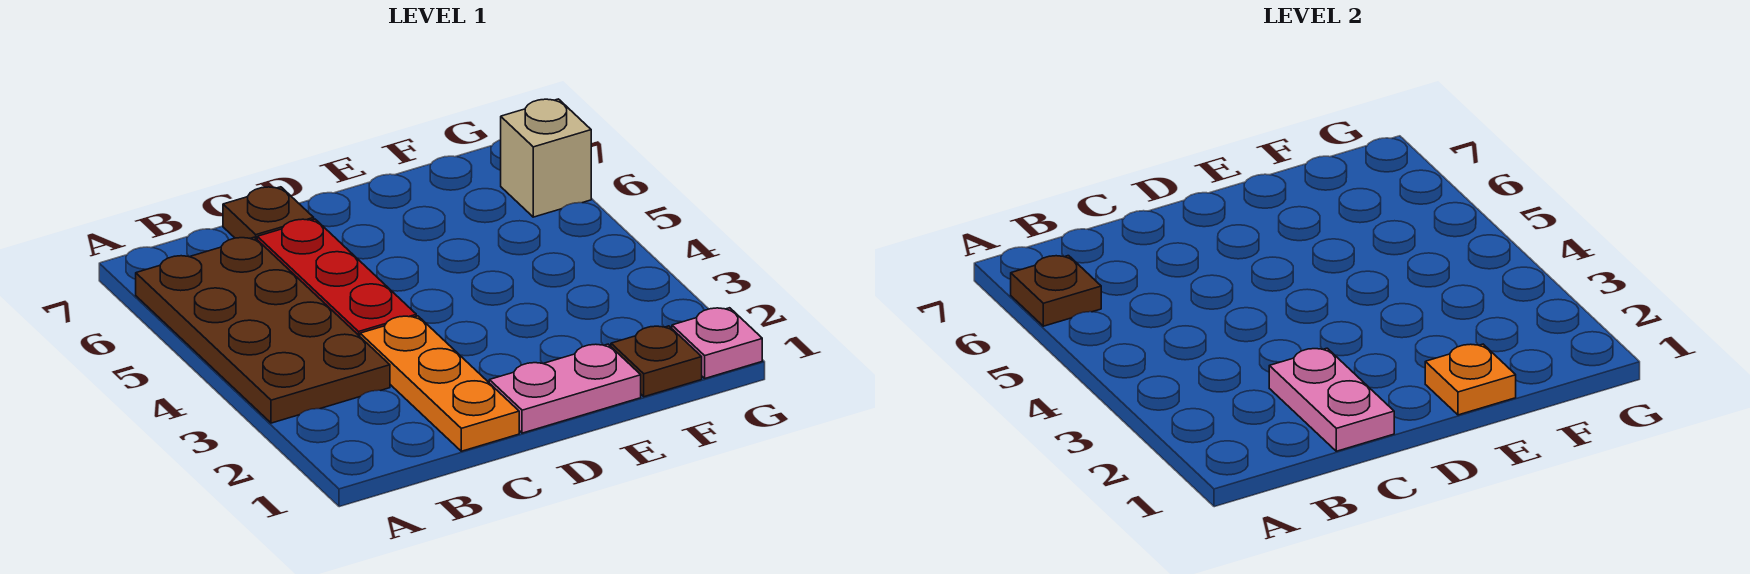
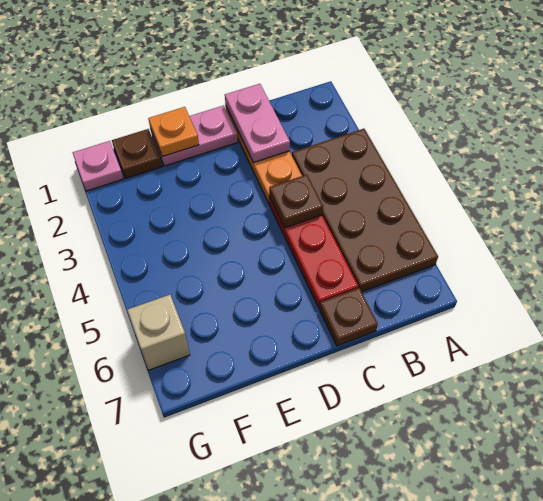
brown 1x1 plate [1011,256,1101,326] -> brown 1x1 plate moved to [269,175,323,228]

